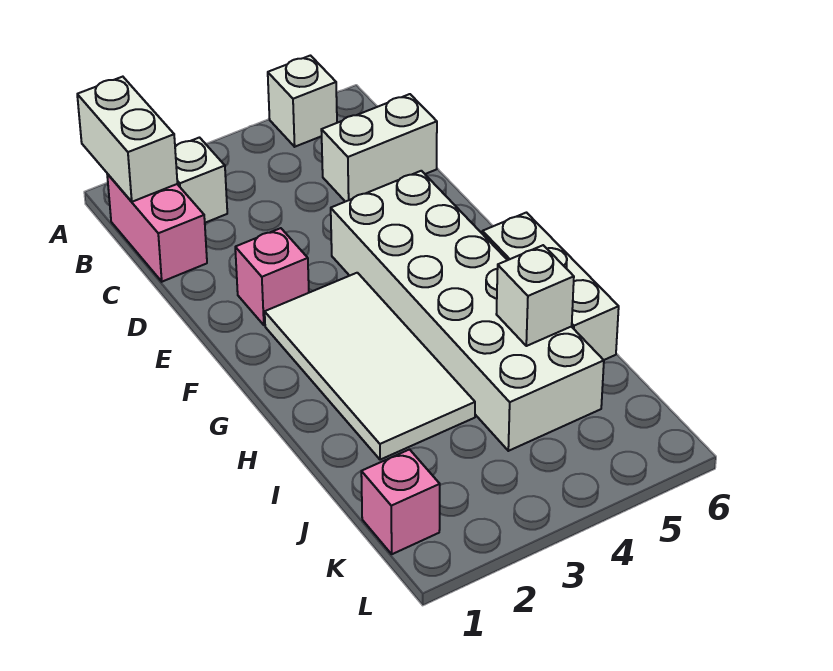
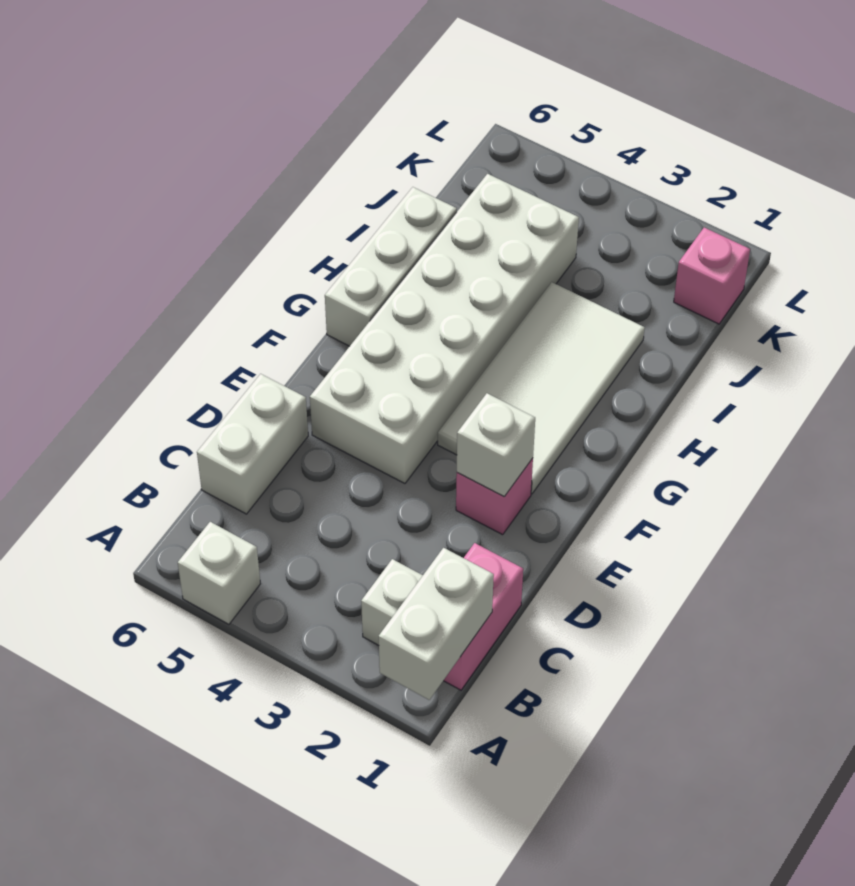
white 1x2 brick [321,94,437,202] -> white 1x2 brick turned to [197,374,308,514]
white 1x1 brick [496,245,574,346] -> white 1x1 brick moved to [457,393,535,497]

